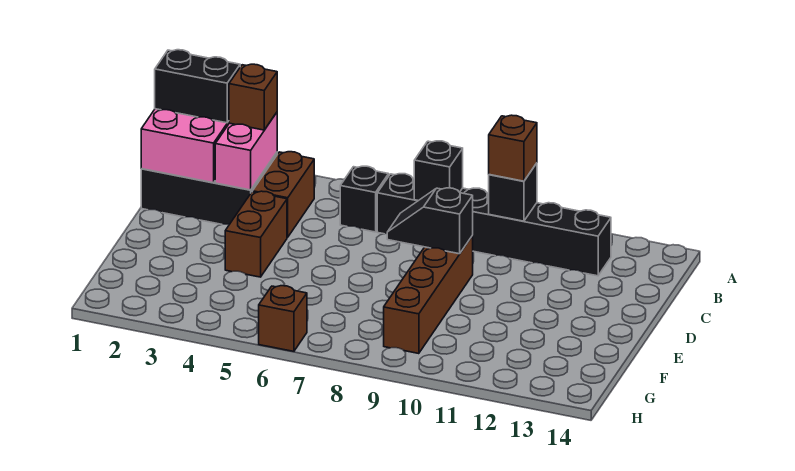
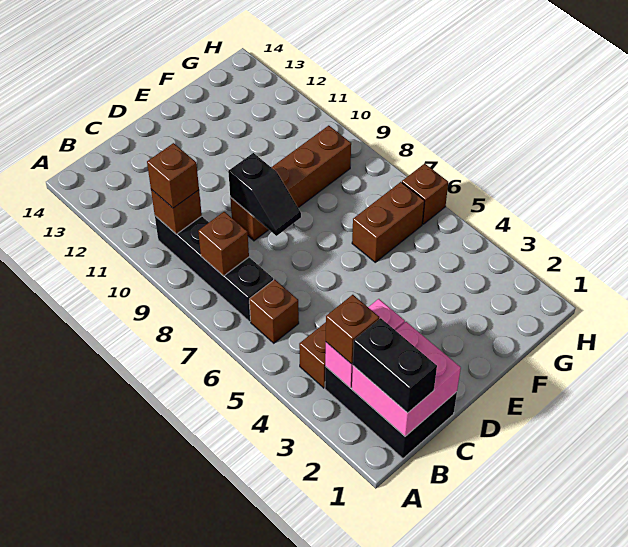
black 1x1 brick [340,166,389,232] -> brown 1x1 brick [249,279,299,343]
black 1x6 brick [377,174,611,276] -> black 1x4 brick [155,216,273,322]
black 1x1 brick [414,141,463,201] -> brown 1x1 brick [198,212,249,276]
black 1x1 brick [489,163,537,221] -> brown 1x1 brick [151,189,202,234]
brown 1x2 brick [225,191,287,277] -> brown 1x2 brick moved to [352,182,424,262]

